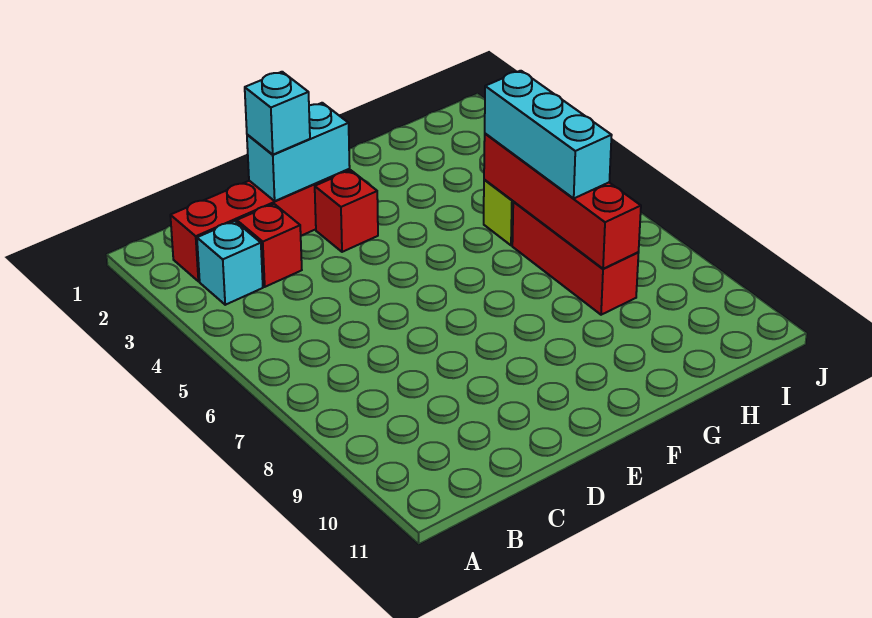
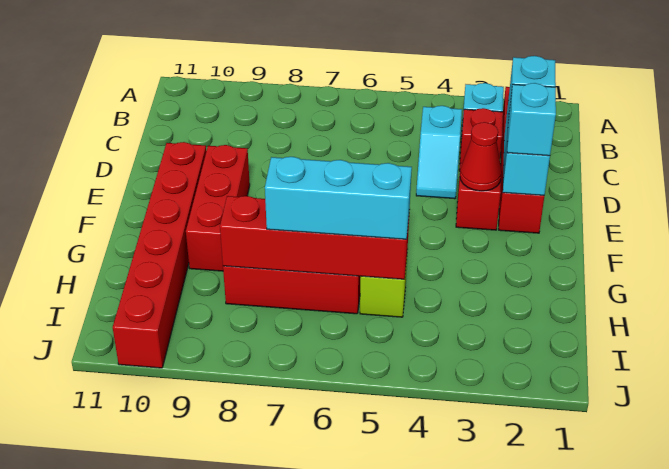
none -> cyan 1x2 slope [416,106,462,199]
none -> cyan 1x1 brick [507,83,556,156]
none -> red 1x1 cone [460,122,502,191]
none -> red 1x3 brick [186,145,250,271]
none -> red 1x6 brick [113,142,206,368]

